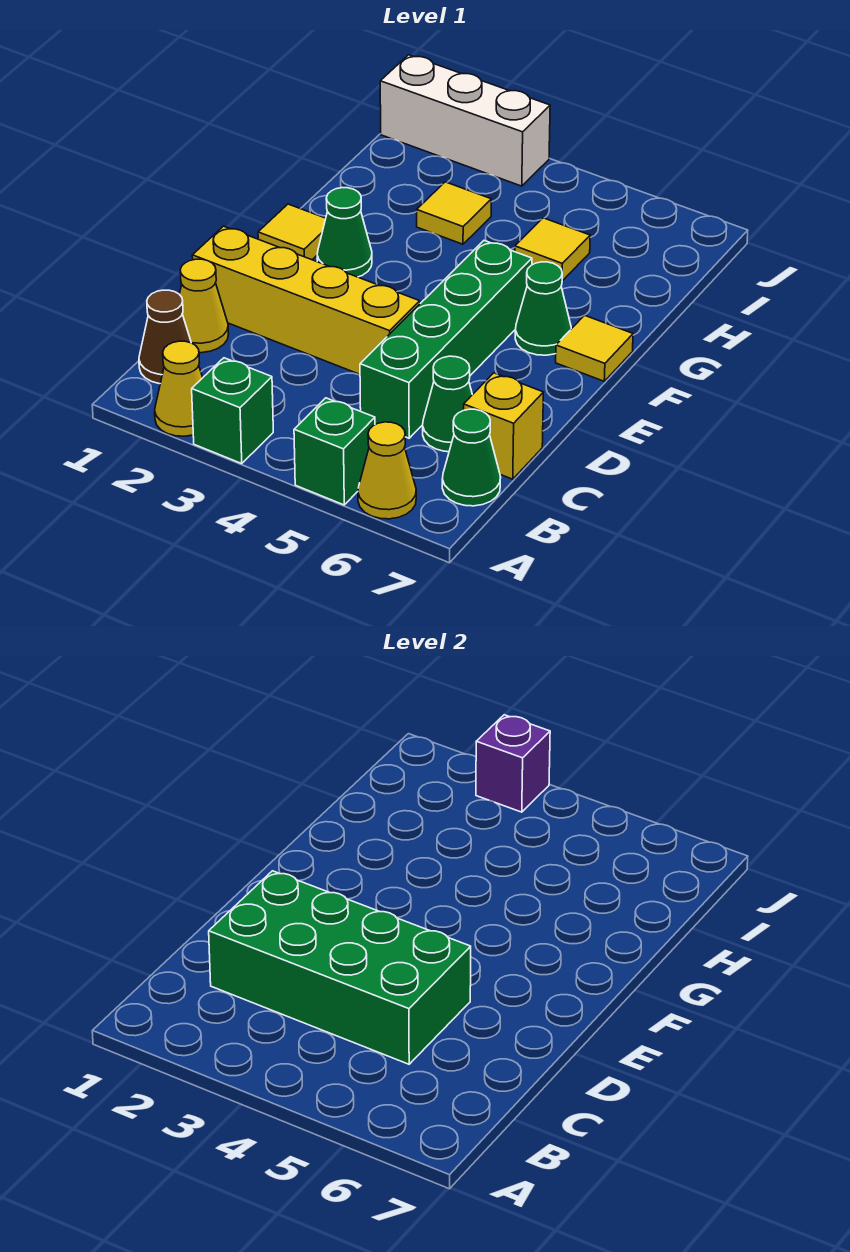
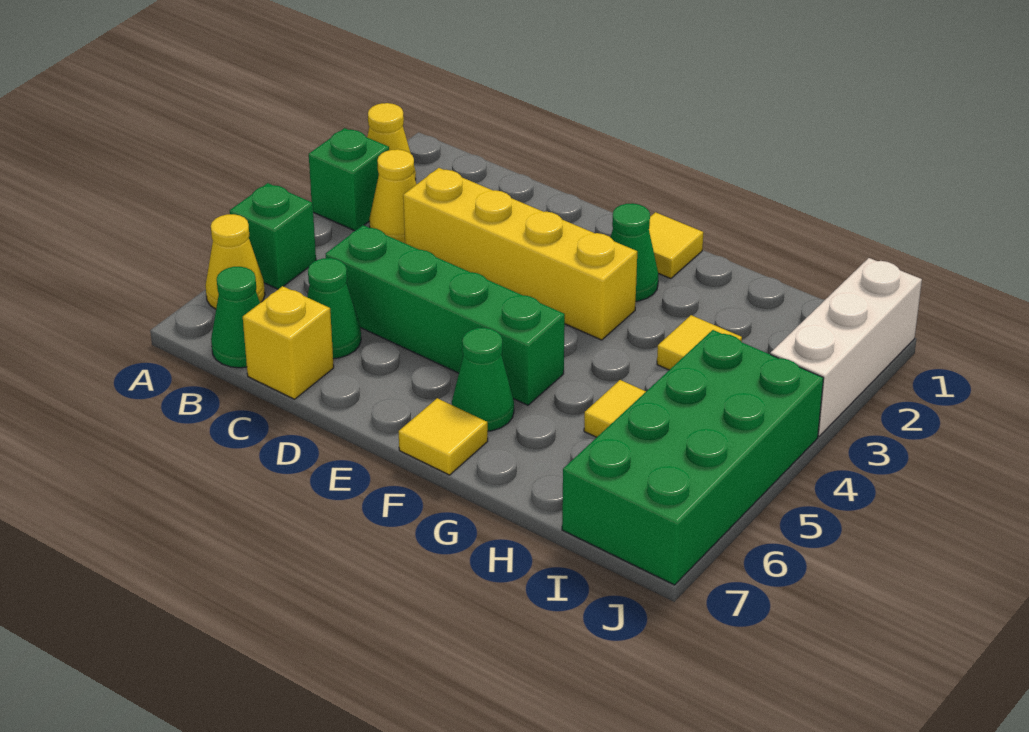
brown 1x1 cone [139,290,191,384] -> none
yellow 1x1 cone [180,259,229,353] -> yellow 1x1 cone moved to [369,149,417,243]
green 2x4 brick [209,871,471,1064] -> green 2x4 brick moved to [562,330,824,585]
yellow 1x4 brick [192,226,420,374] -> yellow 1x4 brick turned to [403,168,637,340]
purple 1x1 brick [476,715,550,812] -> none

